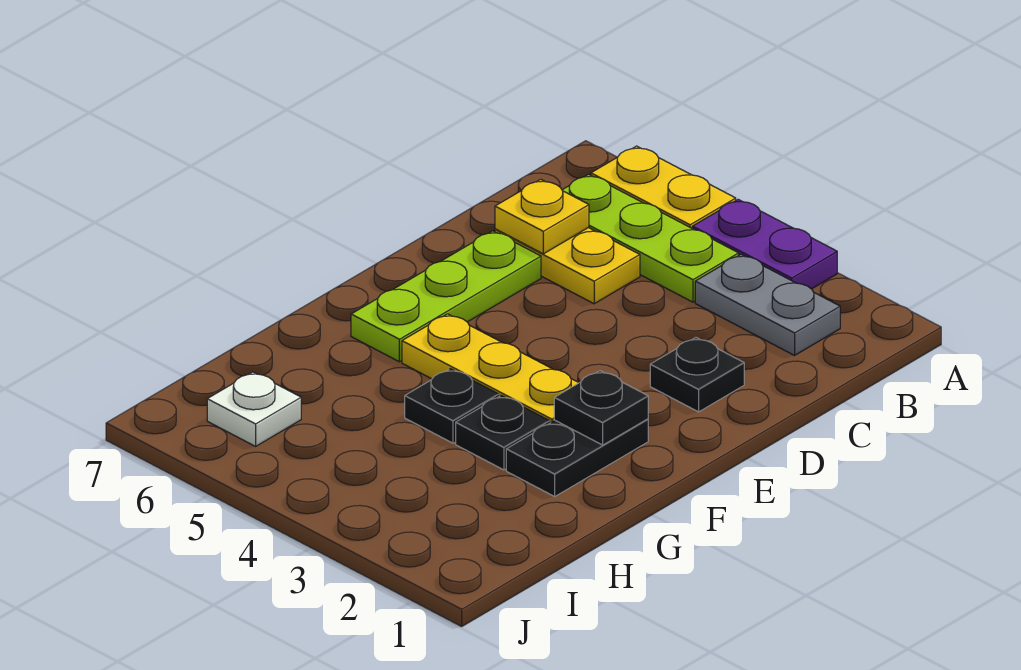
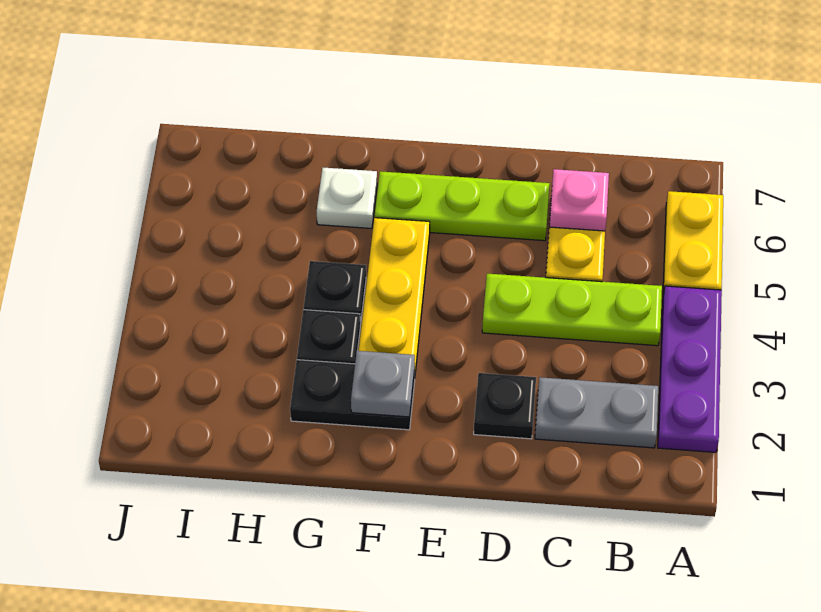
purple 1x2 plate [693,199,837,289] -> purple 1x3 plate [658,286,722,452]
grey 1x2 plate [695,254,840,355] -> grey 1x2 plate turned to [535,377,658,448]
lime 1x3 plate [562,174,739,302] -> lime 1x3 plate turned to [482,274,662,346]
yellow 1x1 plate [495,179,589,254] -> pink 1x1 plate [549,169,609,231]
black 1x1 plate [554,371,648,445] -> grey 1x1 plate [351,351,415,417]
white 1x1 plate [207,372,301,446] -> white 1x1 plate moved to [317,168,377,228]

